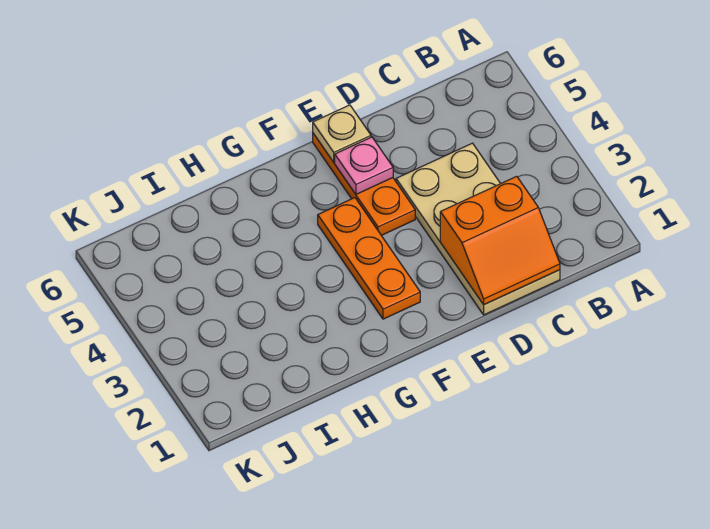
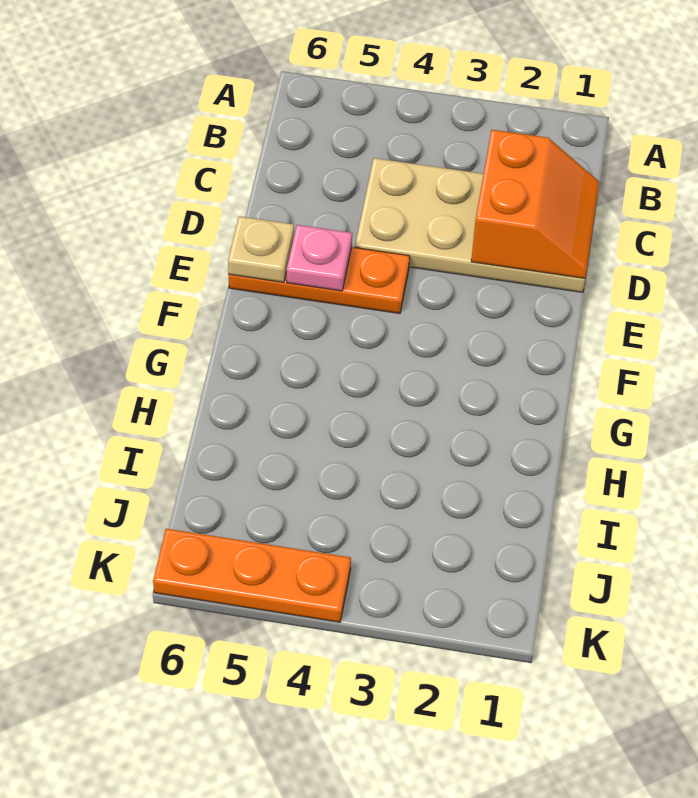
orange 1x3 plate [318,198,420,319] -> orange 1x3 plate moved to [153,529,351,622]

